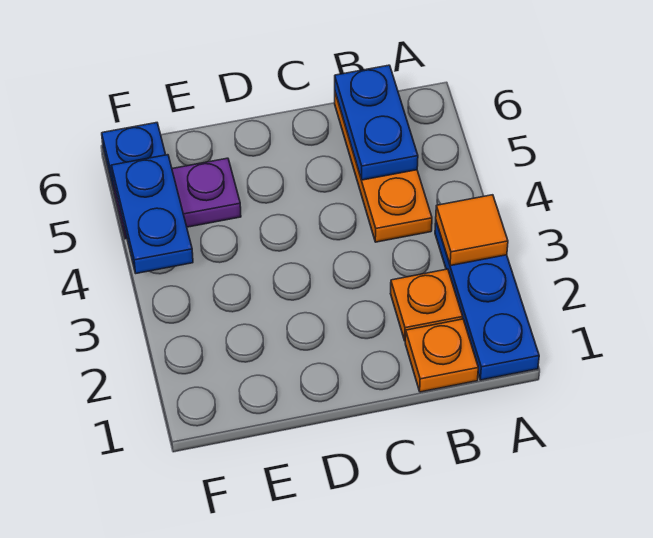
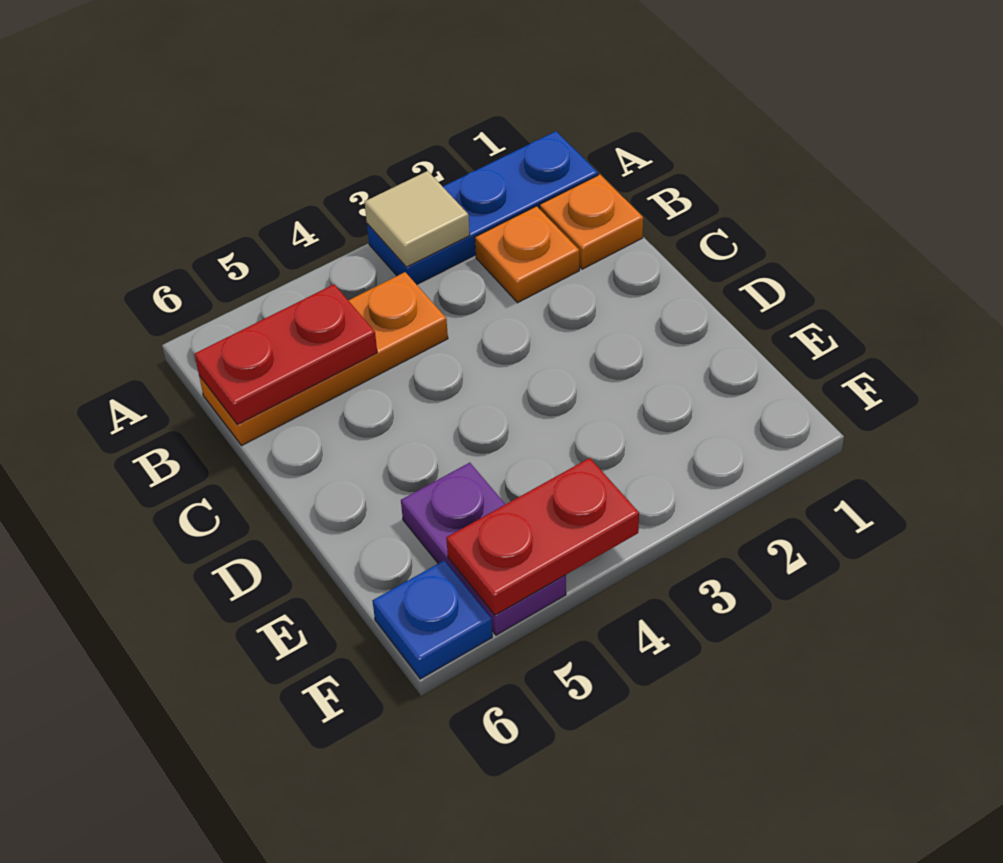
orange 1x1 tile [436,195,508,266] -> tan 1x1 tile [365,171,470,267]
blue 1x2 plate [335,65,418,180] -> red 1x2 plate [194,284,377,425]
blue 1x2 plate [111,155,193,273] -> red 1x2 plate [446,458,639,615]

